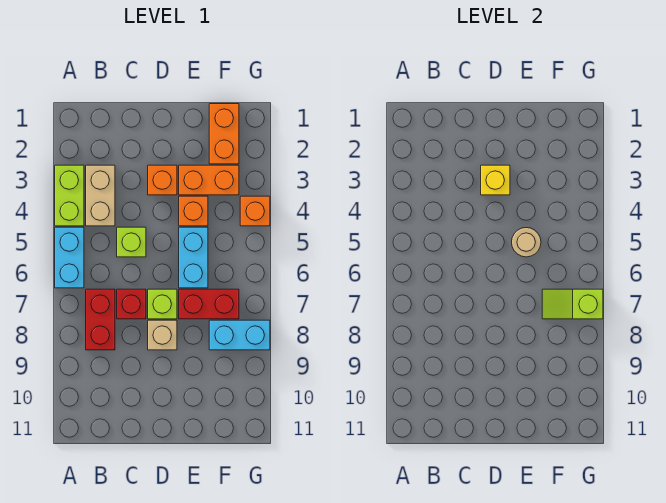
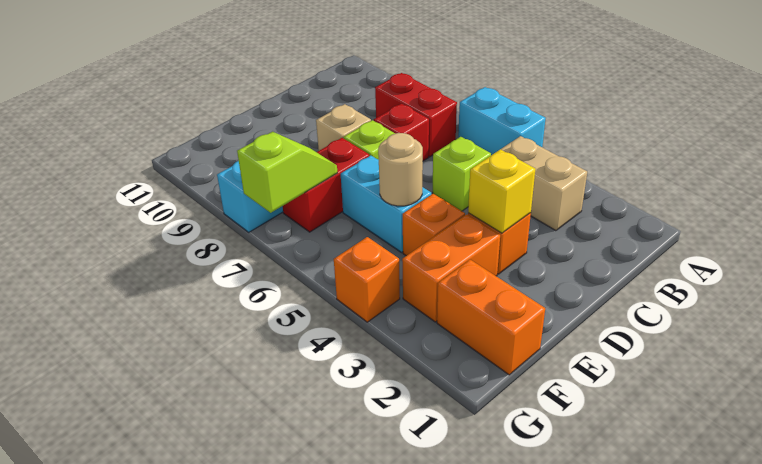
lime 1x2 brick [55,165,84,226] -> none

